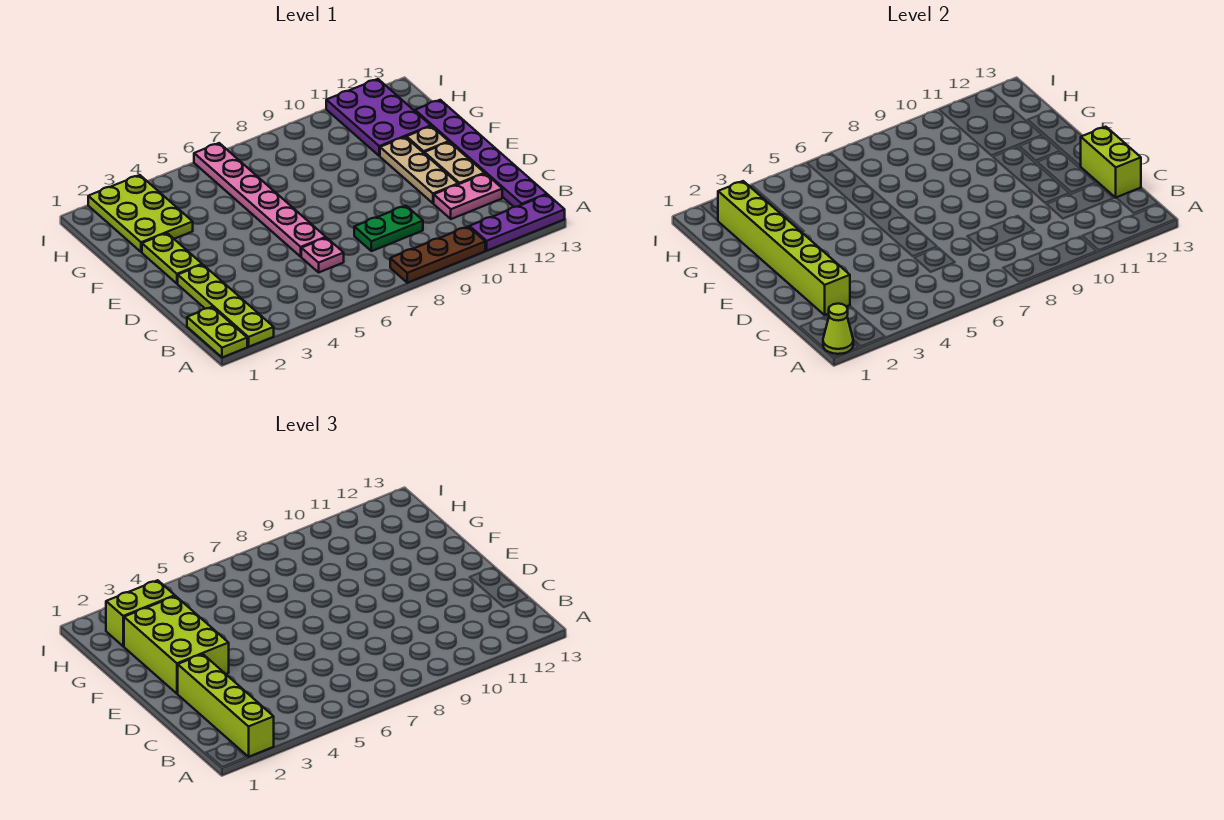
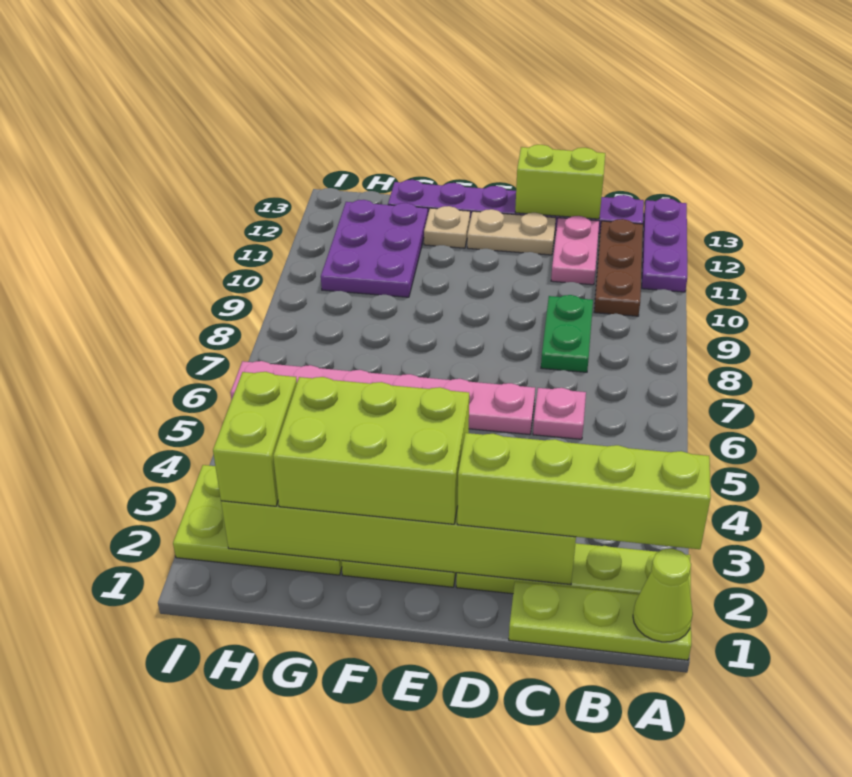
lime 1x2 plate [187,307,247,358] -> lime 1x3 plate [509,581,691,660]
brown 1x3 plate [390,227,485,283] -> brown 1x3 plate moved to [594,219,643,316]
tan 1x3 plate [380,137,458,203] -> none
purple 2x3 plate [326,79,431,156] -> purple 2x3 plate turned to [321,200,428,297]

